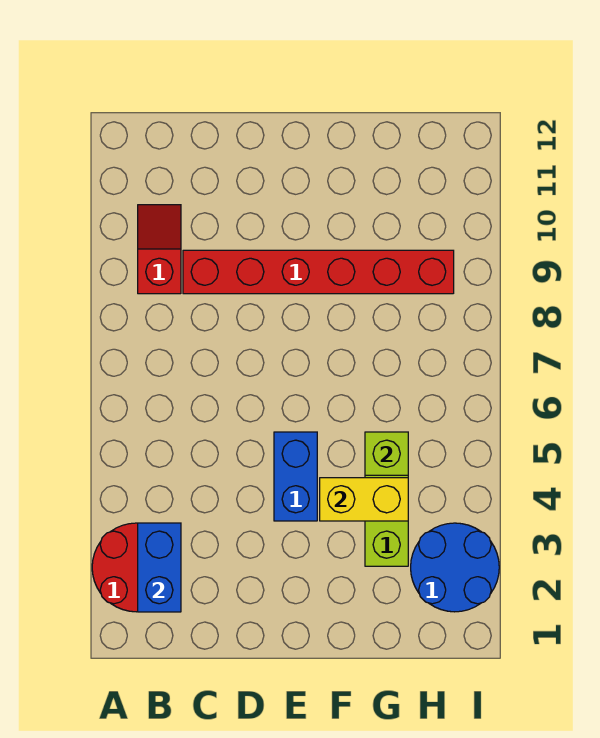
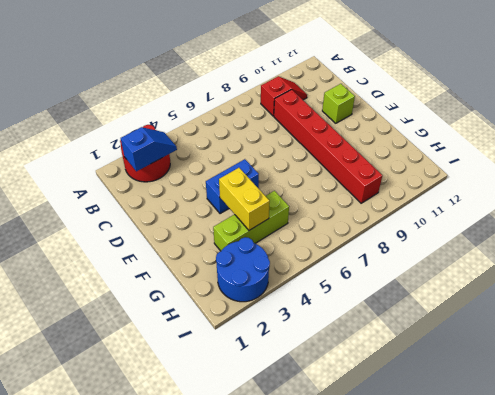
blue 1x2 brick [138,523,181,612] -> blue 1x2 slope [121,127,177,171]
lime 1x1 brick [365,432,408,475] -> lime 1x1 brick moved to [322,84,355,123]

